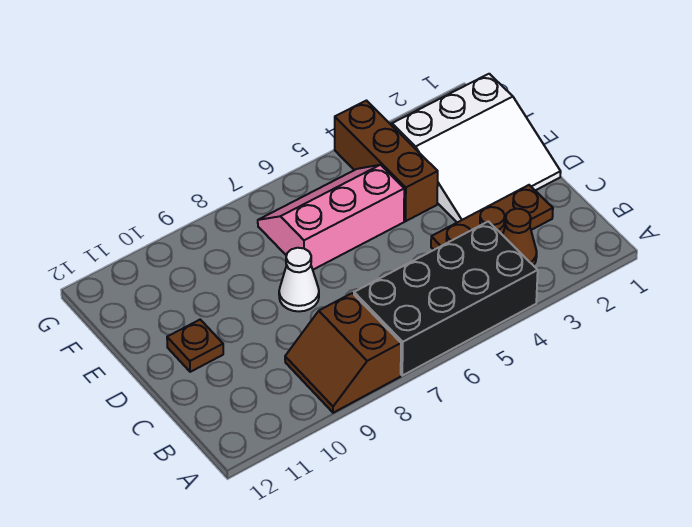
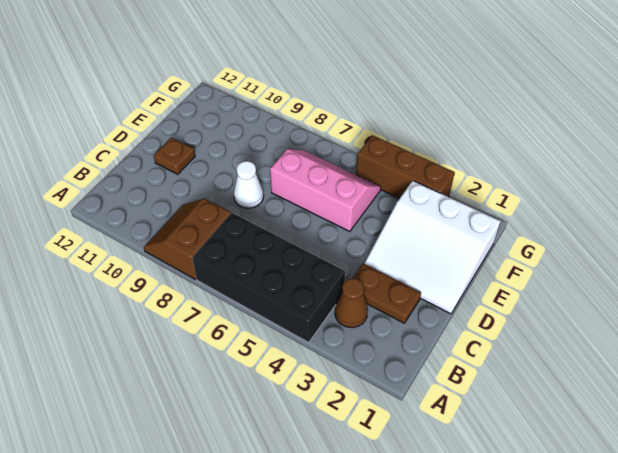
brown 1x3 plate [431,185,553,250] -> brown 1x2 plate [353,263,421,323]
brown 1x3 brick [335,101,438,221] -> brown 1x3 brick turned to [356,135,455,199]

